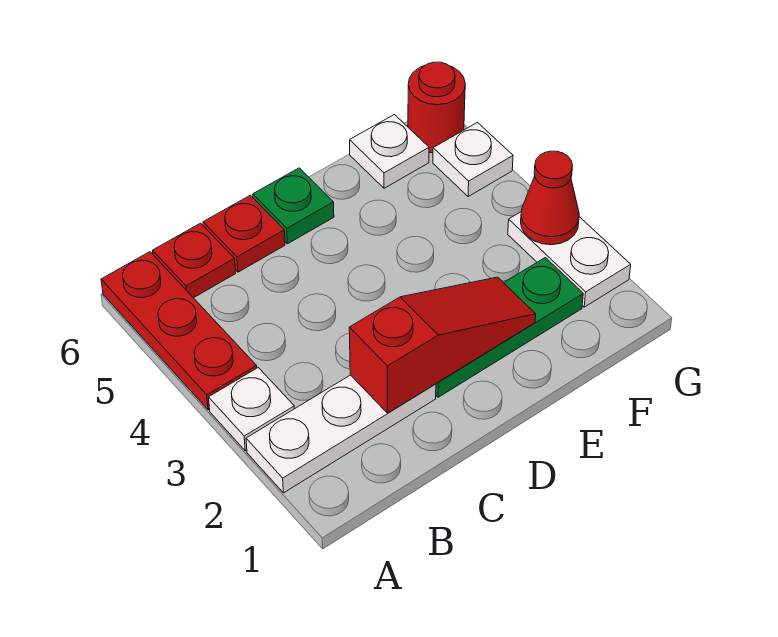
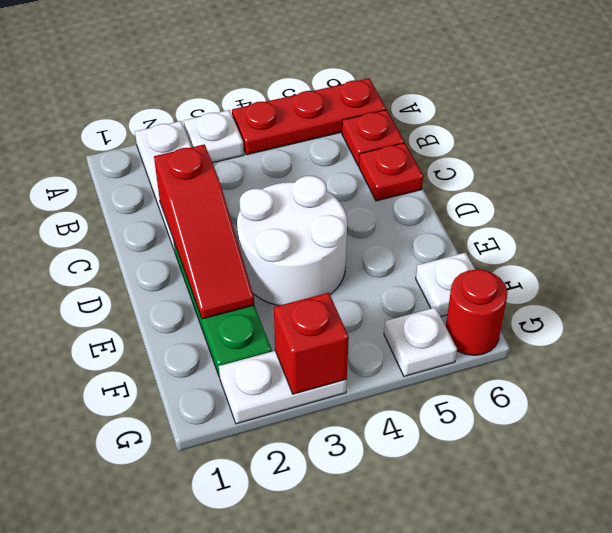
none -> white 2x2 round brick [237,176,347,306]
green 1x1 plate [253,168,334,244] -> none
red 1x1 cone [521,151,579,245] -> red 1x1 brick [274,293,349,394]

